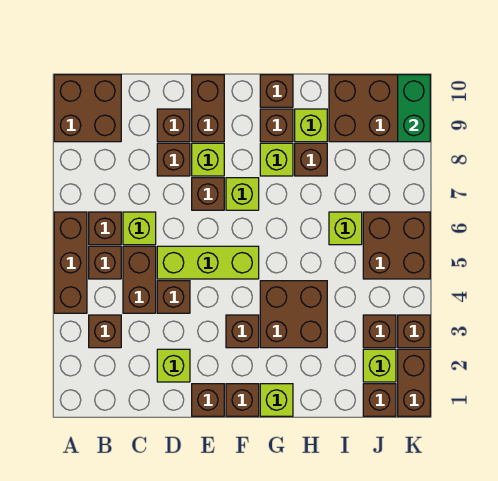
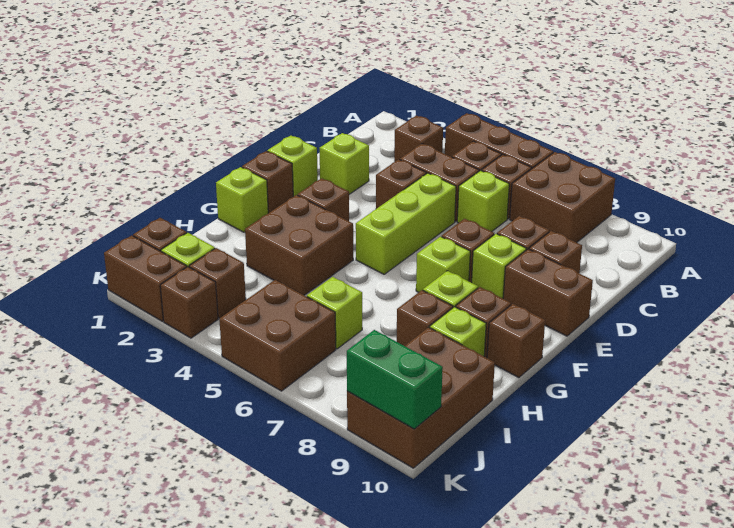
brown 2x2 brick [54,75,121,142] -> brown 2x2 brick moved to [510,152,615,243]
brown 1x1 brick [192,384,224,416] -> lime 1x1 brick [267,136,318,197]

